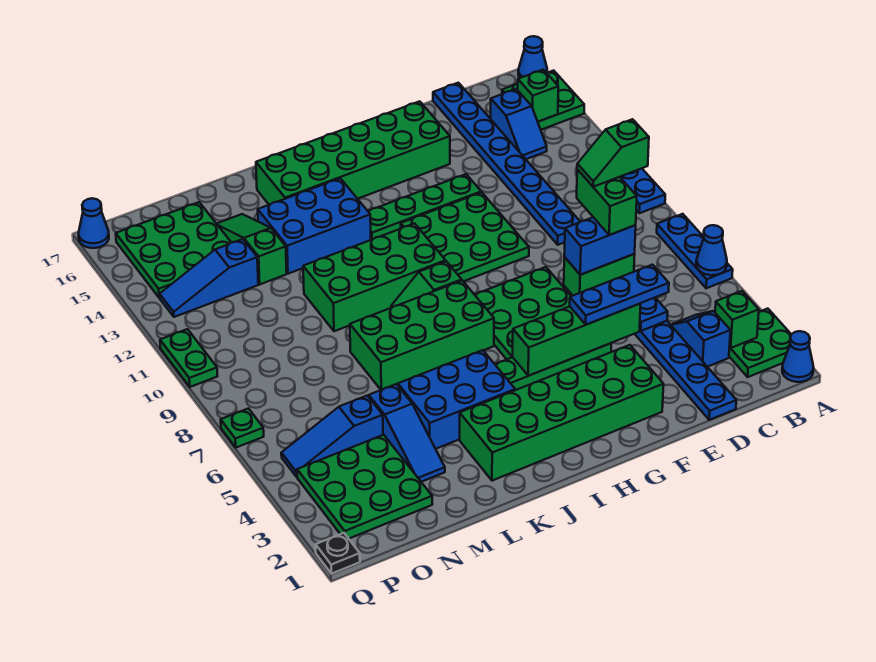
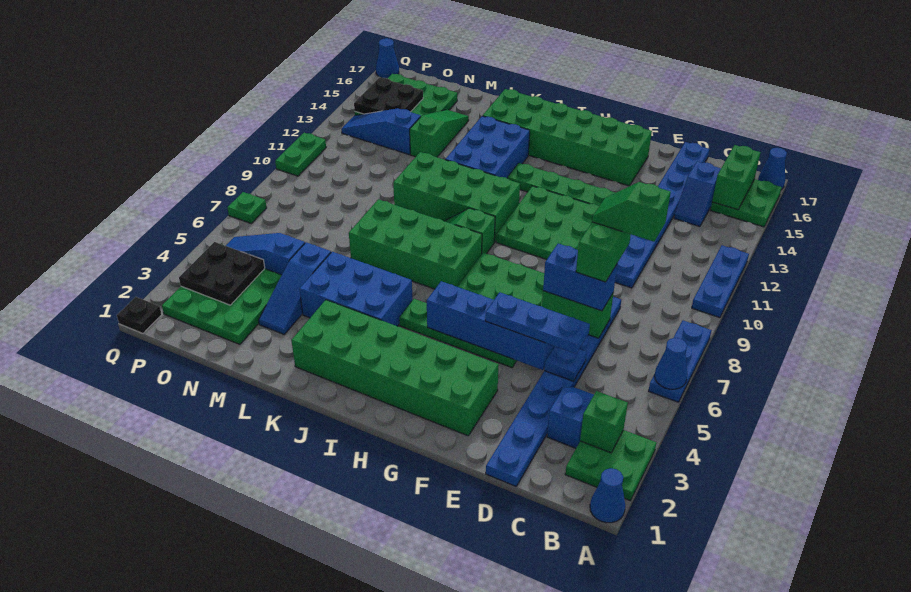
green 1x1 brick [518,70,558,122] -> green 1x2 brick [712,145,761,210]
green 1x4 brick [512,303,641,376] -> blue 1x4 brick [427,281,555,370]
blue 2x3 brick [258,178,371,274] -> blue 2x3 brick turned to [445,116,530,178]
none -> black 2x2 plate [179,242,265,305]
none -> black 2x2 plate [354,78,423,114]

